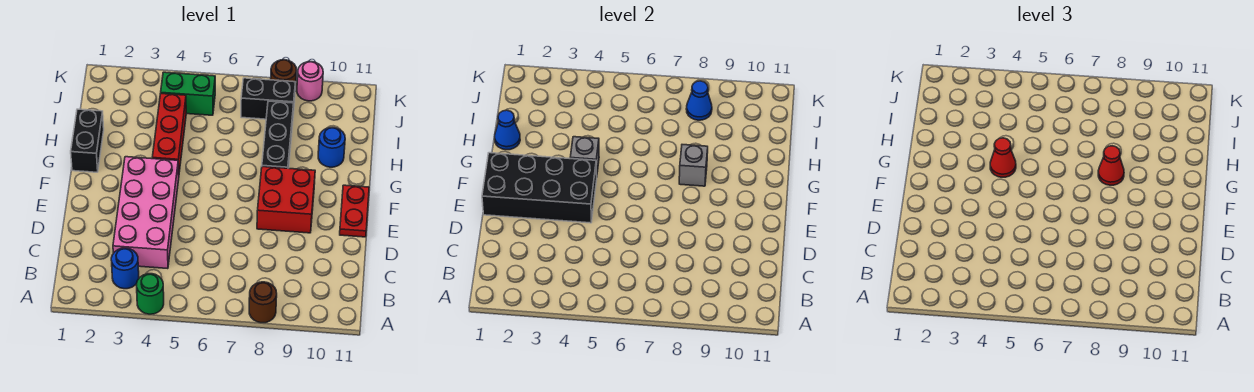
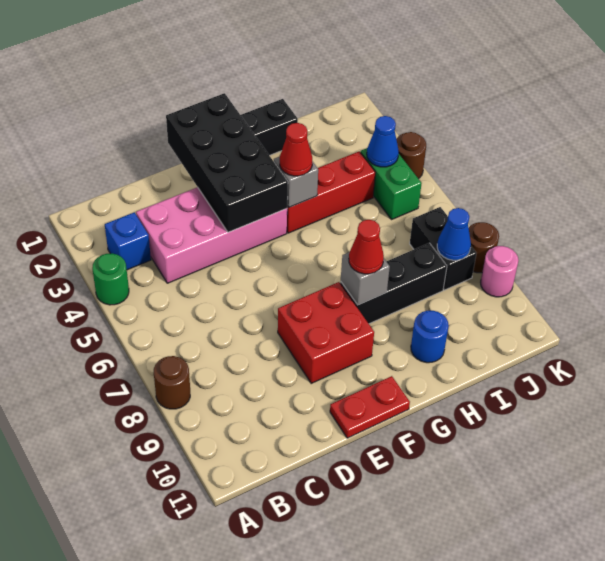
blue 1x1 round brick [111,248,139,289] -> blue 1x1 brick [105,212,151,270]
blue 1x1 cone [495,110,520,150] -> blue 1x1 cone moved to [367,116,399,167]
none -> brown 1x1 round brick [396,132,426,179]

